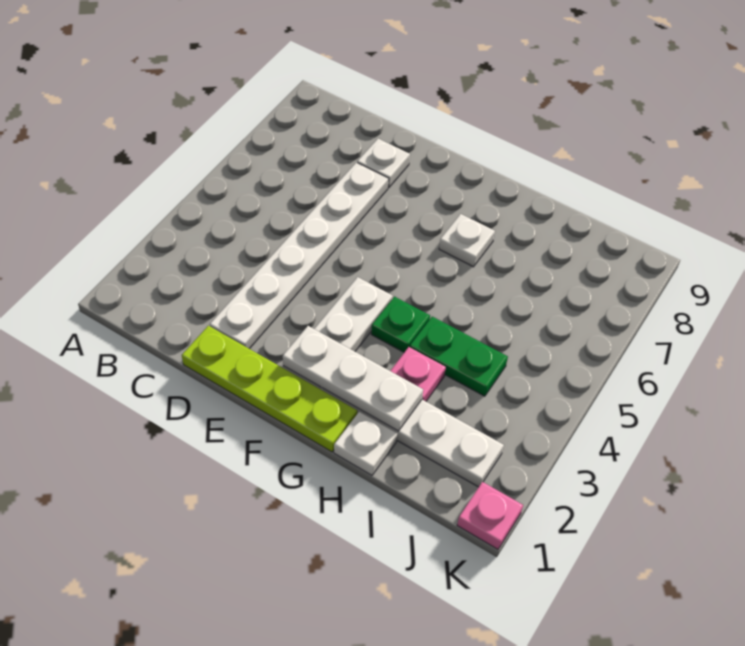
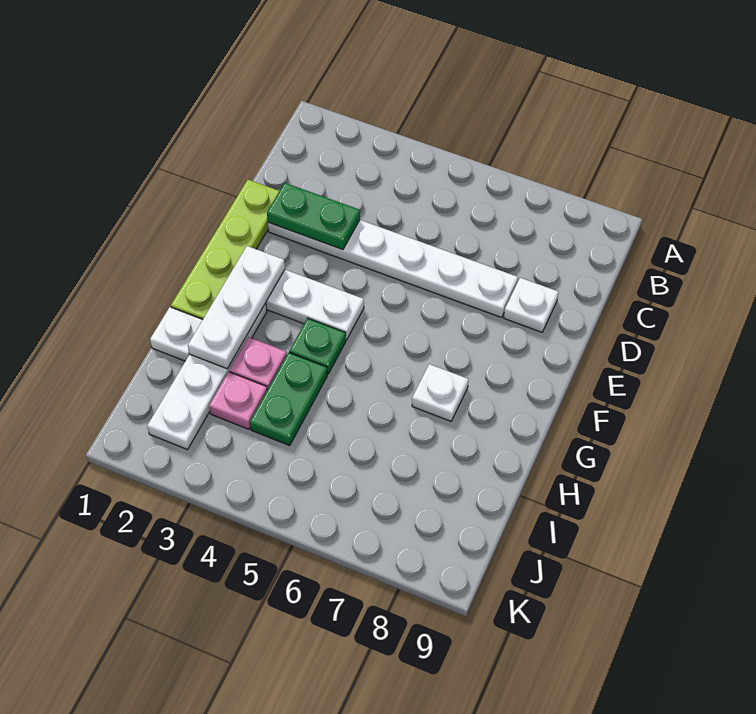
none -> green 1x2 plate [267,183,360,250]
pink 1x1 plate [457,482,523,549] -> pink 1x1 plate moved to [209,372,267,429]

